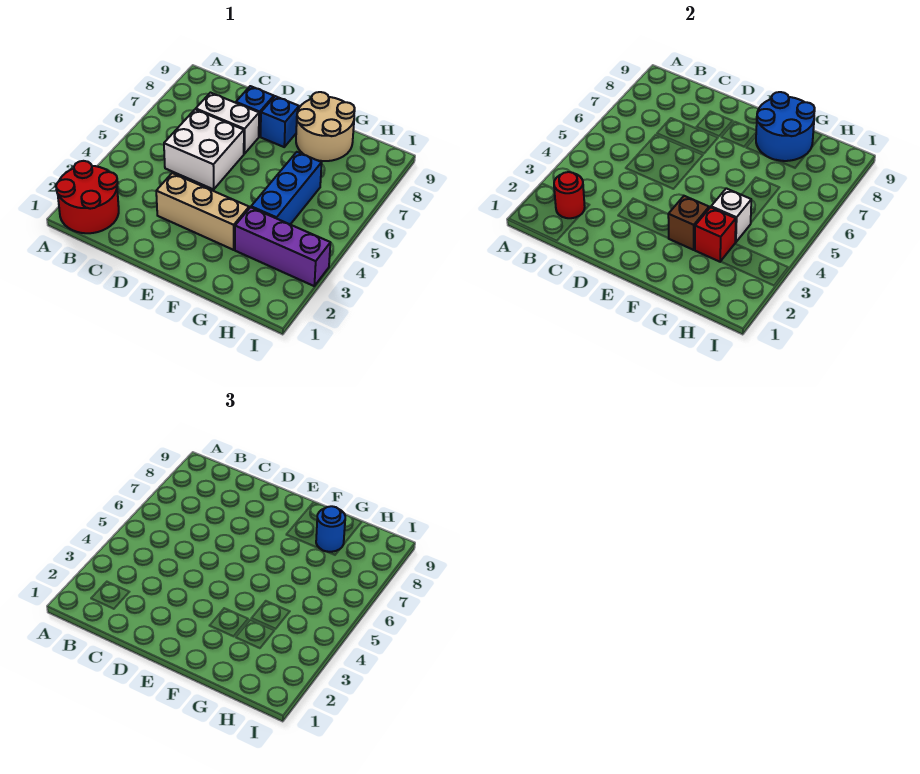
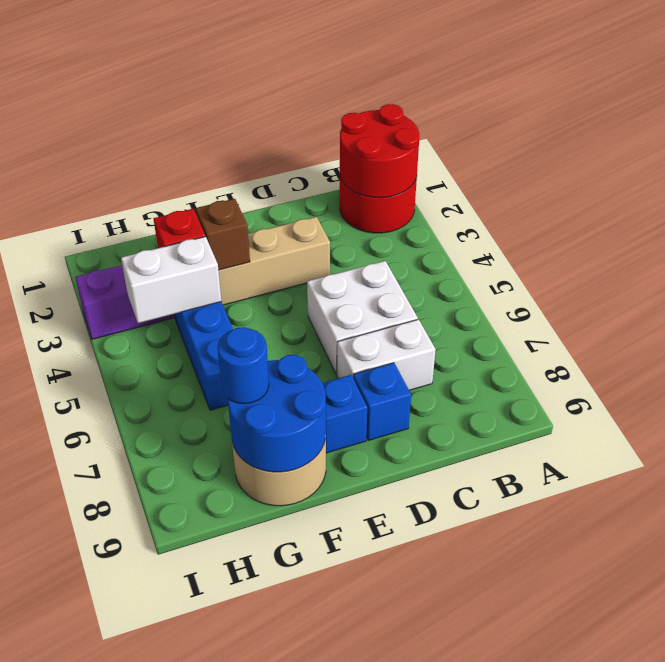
red 1x1 round brick [554,172,585,218] -> red 2x2 round brick [340,104,419,198]
white 1x1 brick [711,188,751,242] -> white 1x2 brick [121,237,221,323]

